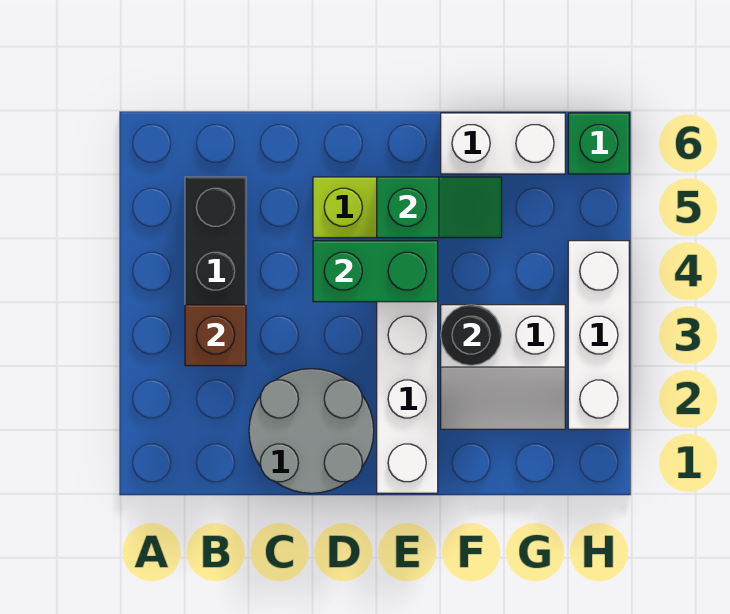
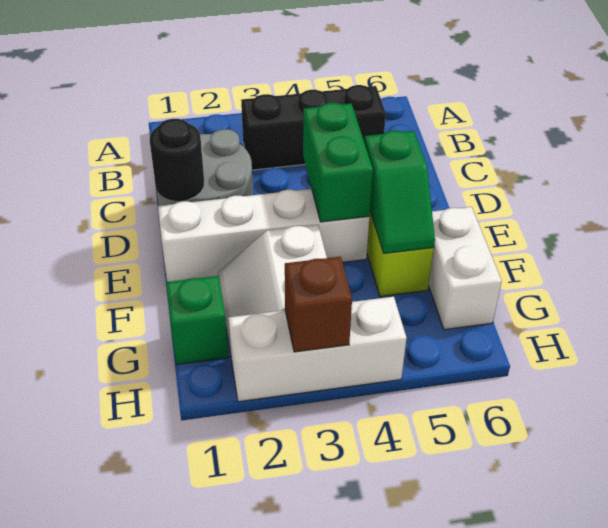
brown 1x1 brick [185,305,246,366] -> brown 1x1 brick moved to [285,257,352,352]
black 1x1 round brick [441,305,501,365] -> black 1x1 round brick moved to [150,119,204,201]
green 1x1 brick [568,113,629,174] -> green 1x1 brick moved to [166,276,228,364]

